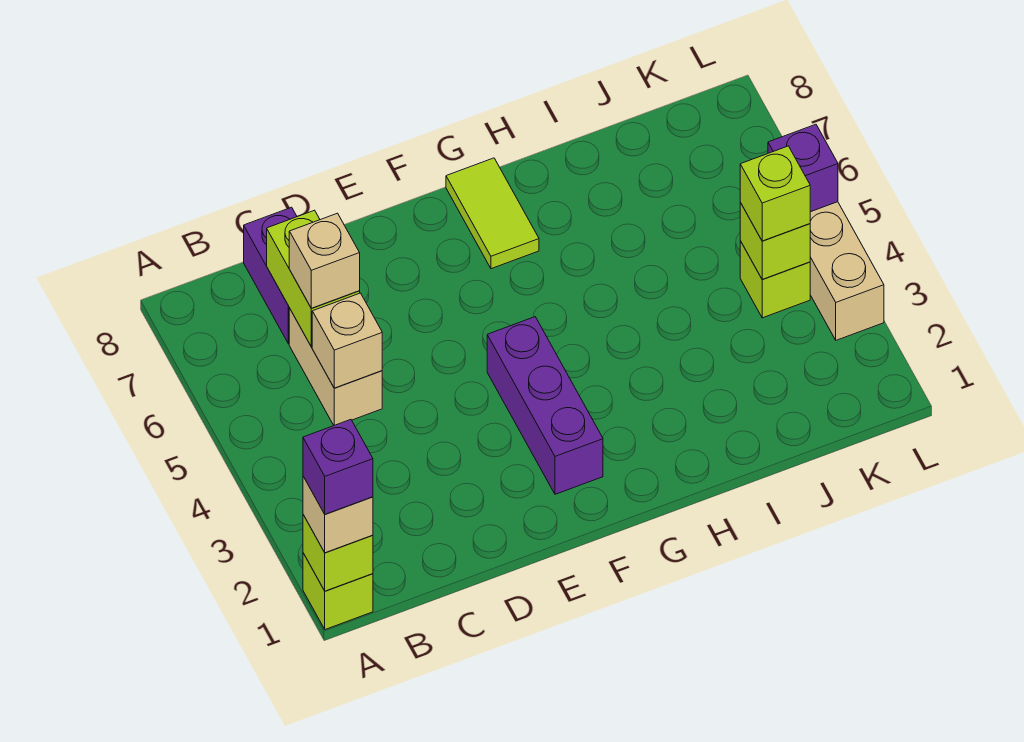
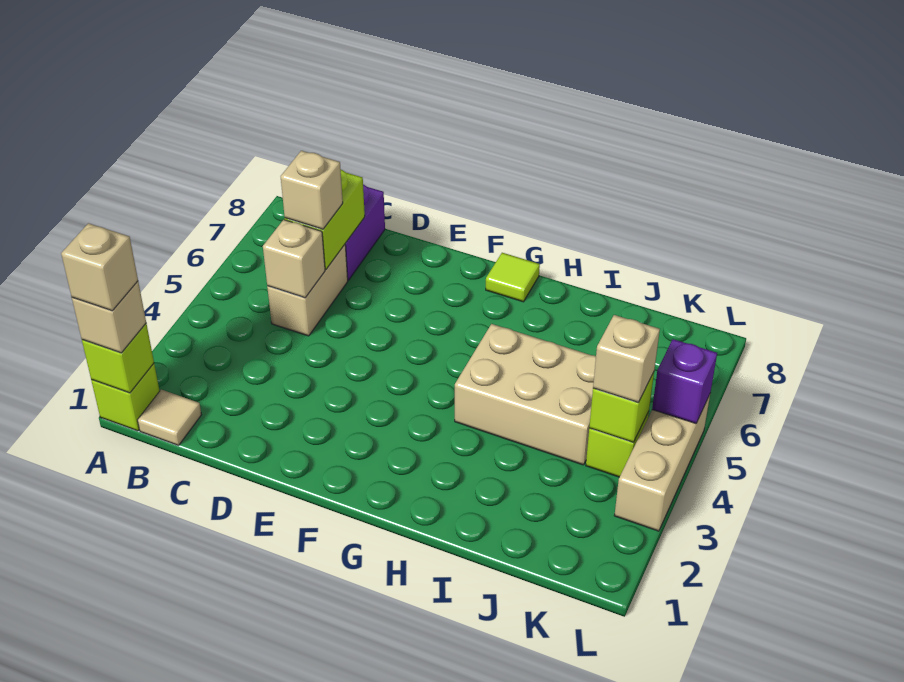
purple 1x1 brick [303,420,373,514] -> tan 1x1 brick [61,223,138,311]
none -> tan 1x1 tile [138,390,201,446]
purple 1x3 brick [487,317,603,494] -> none
lime 1x2 tile [446,158,539,269] -> lime 1x1 tile [486,253,540,302]
none -> tan 2x3 brick [455,324,596,465]
lime 1x1 brick [740,146,810,241] -> tan 1x1 brick [593,315,660,403]

